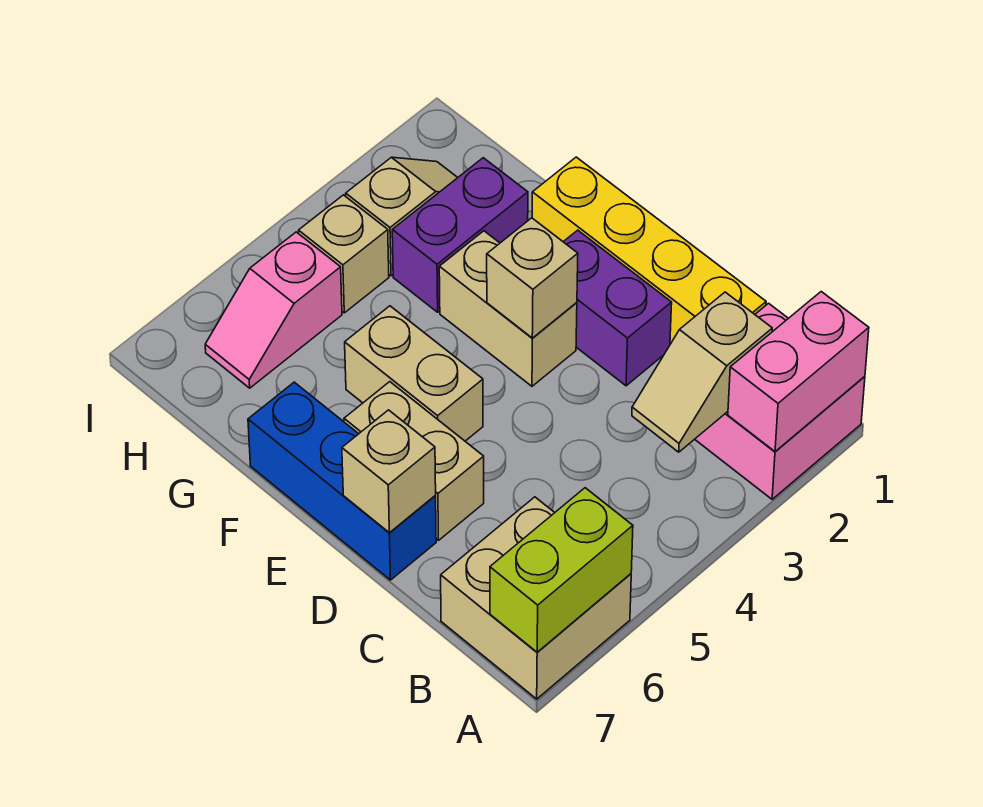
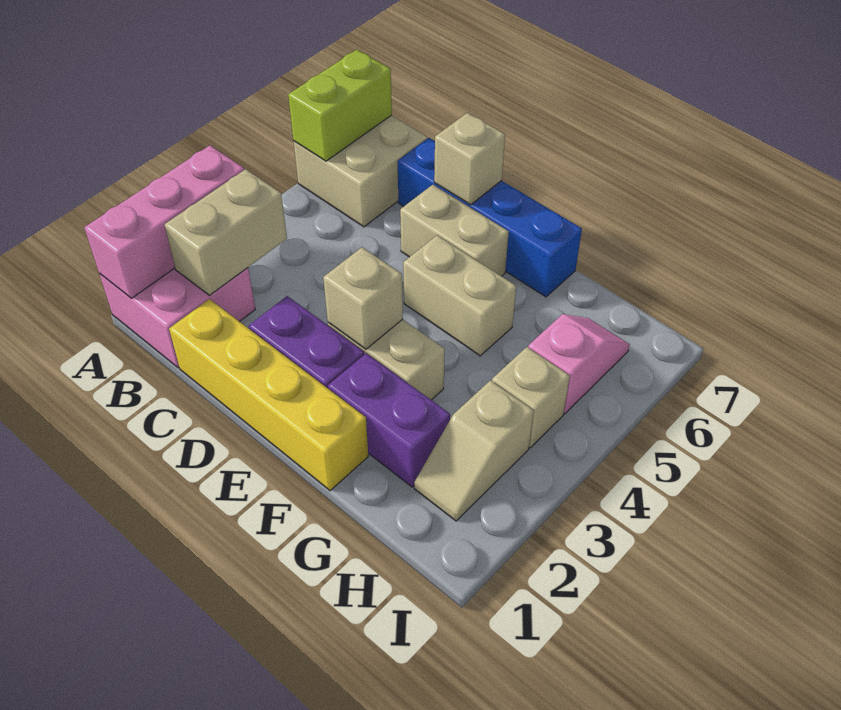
pink 1x2 brick [728,292,869,452] -> pink 1x3 brick [84,145,244,298]
tan 1x2 slope [632,292,772,452] -> tan 1x2 brick [165,169,287,295]
blue 1x3 brick [248,382,436,580] -> blue 1x4 brick [398,138,582,297]
purple 1x2 brick [392,158,528,312] -> purple 1x2 brick turned to [328,353,450,487]

